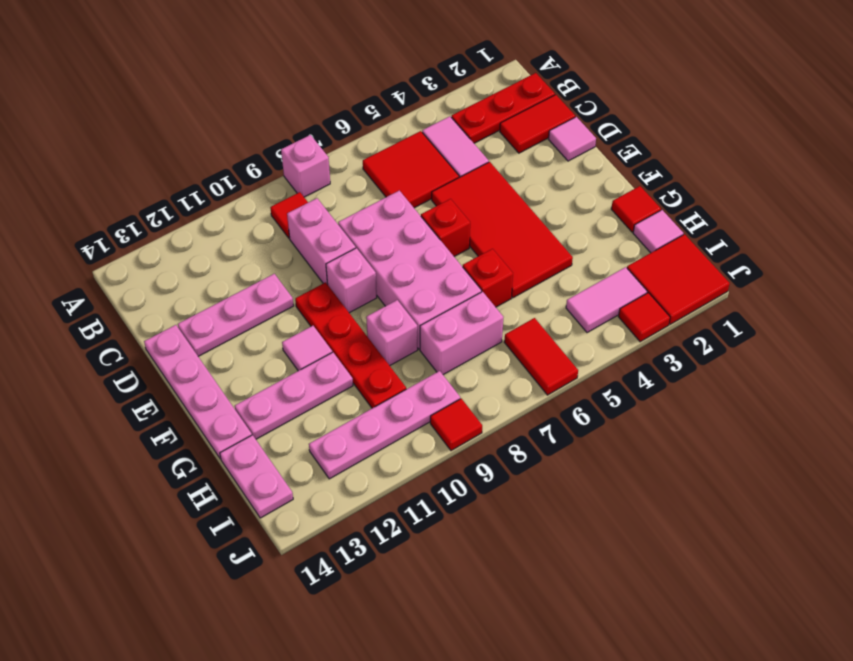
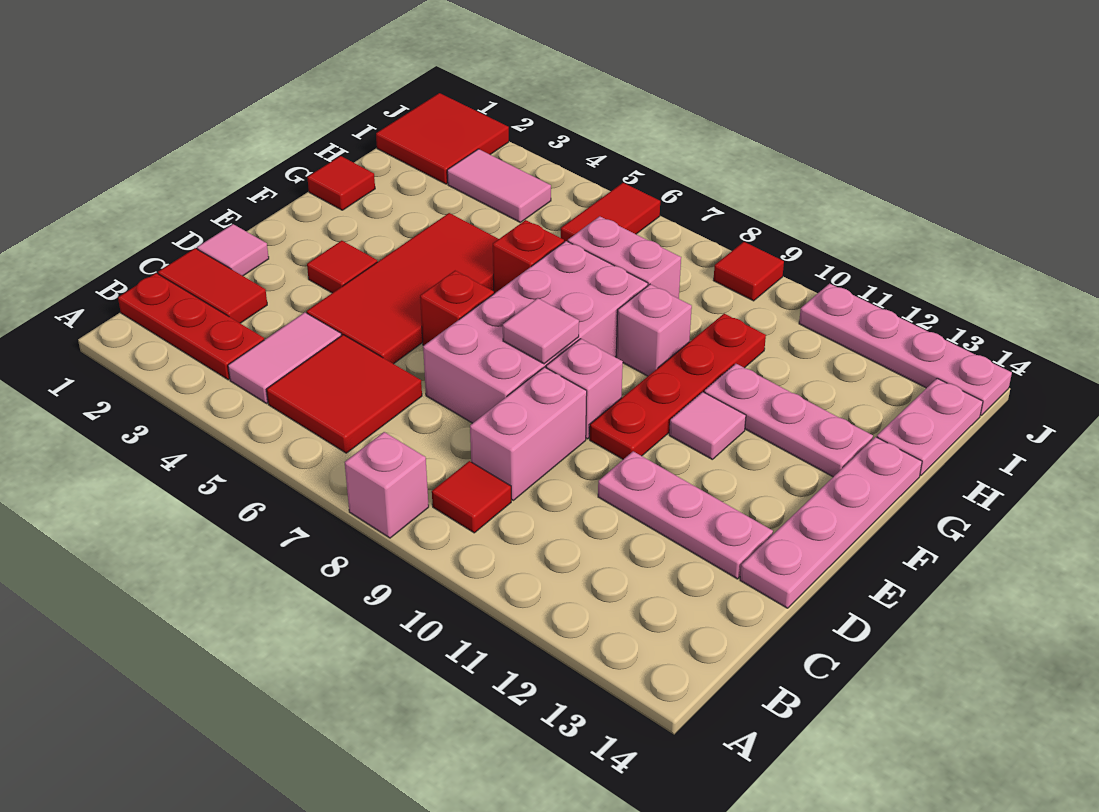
pink 1x1 tile [633,210,683,253] -> pink 1x1 tile moved to [503,298,579,364]
pink 1x4 plate [309,371,460,479] -> pink 1x4 plate moved to [799,284,1012,415]
red 1x1 tile [618,293,670,342] -> red 1x1 tile moved to [307,241,377,293]

